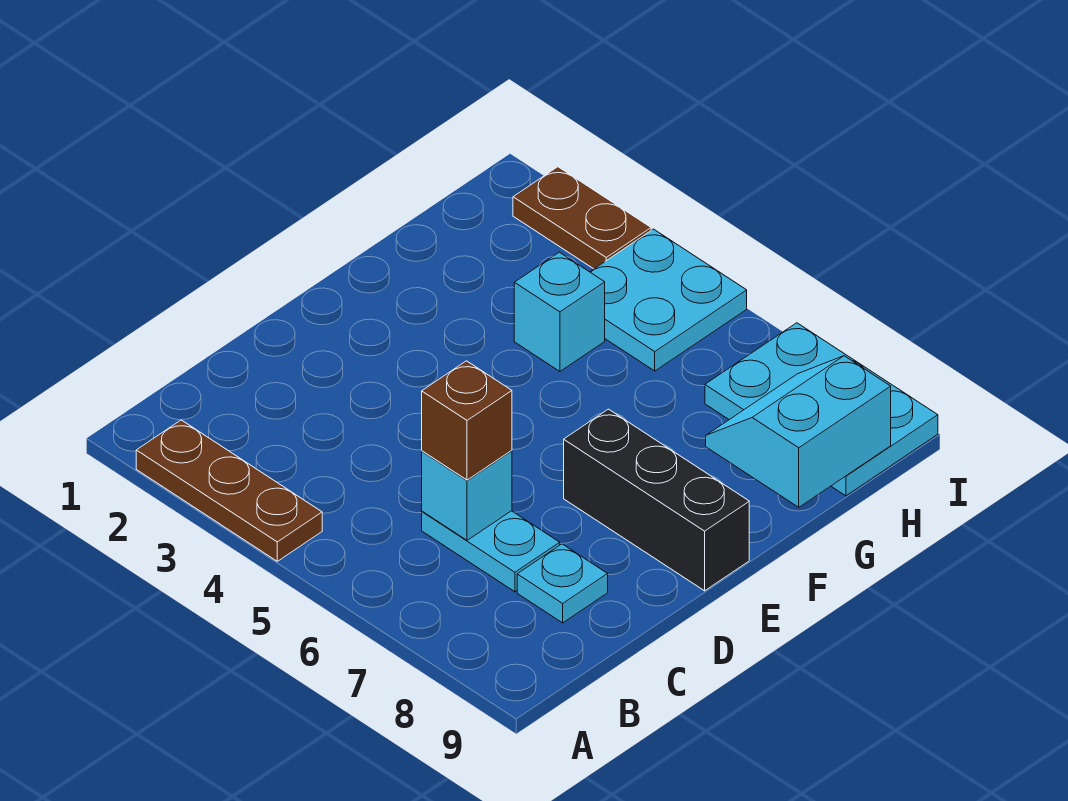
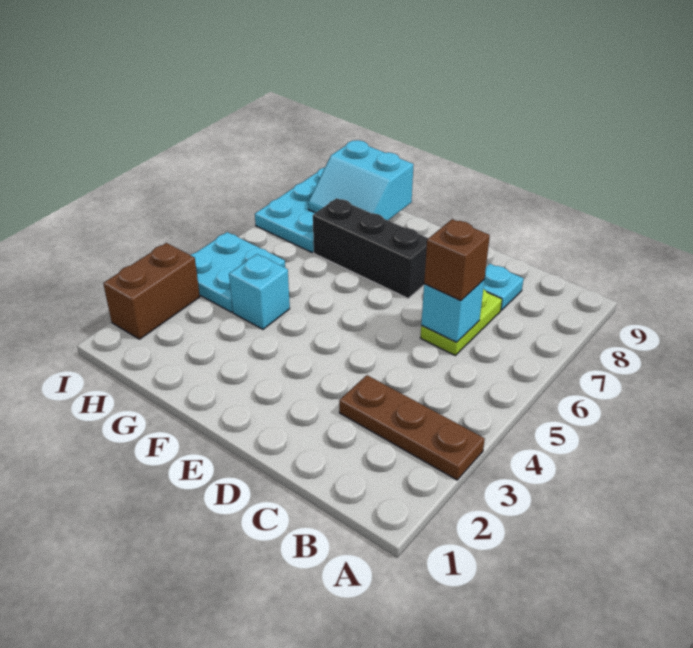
brown 1x3 plate [136,420,322,561] -> brown 1x3 plate turned to [339,375,485,480]
cyan 1x2 plate [422,511,560,592] -> lime 1x2 plate [420,289,502,355]
black 1x3 brick [564,409,749,591] -> black 1x3 brick turned to [313,198,428,298]
brown 1x2 plate [513,167,651,269] -> brown 1x2 brick [103,243,200,339]

